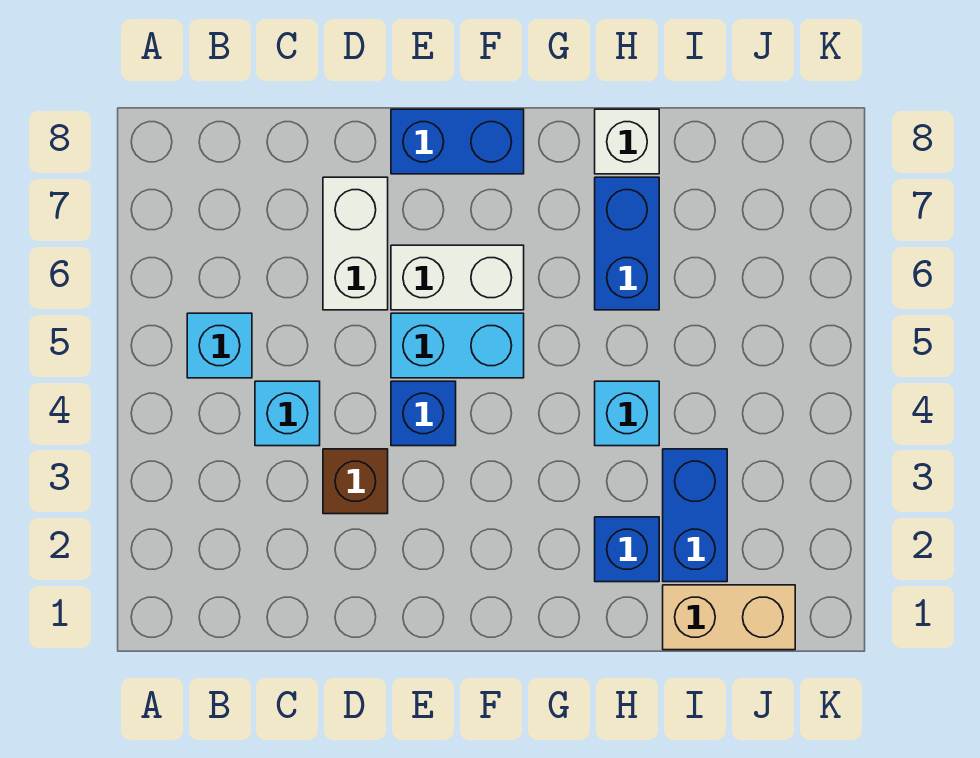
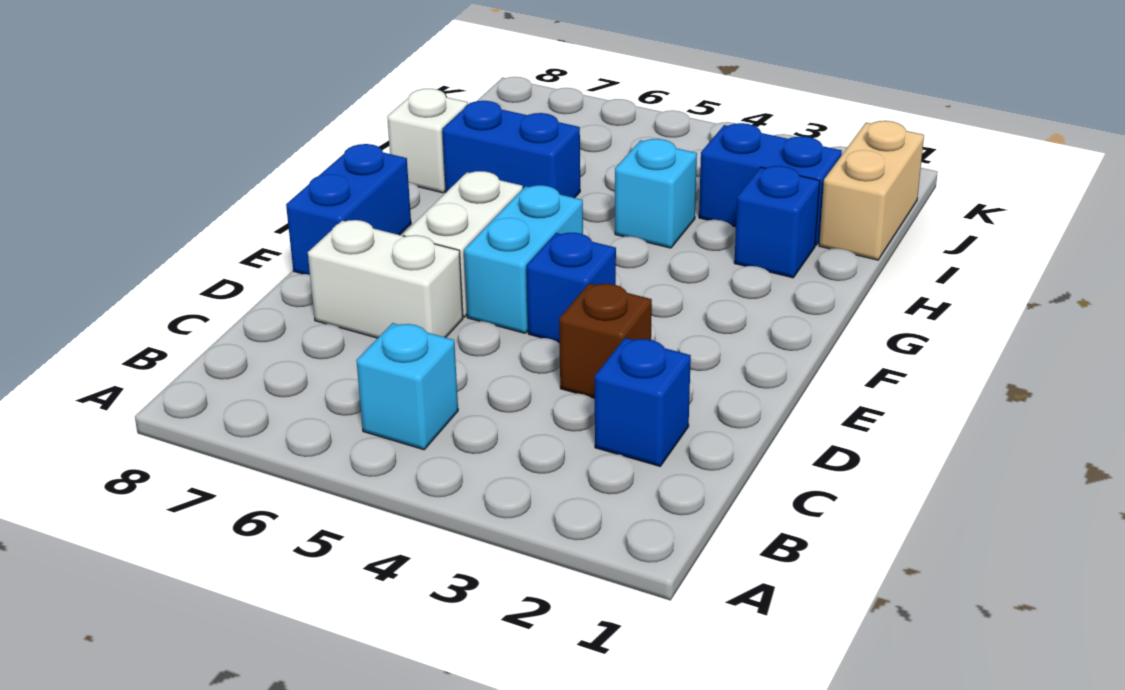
none -> blue 1x1 brick [595,338,691,466]
cyan 1x1 brick [255,381,320,446] -> none

